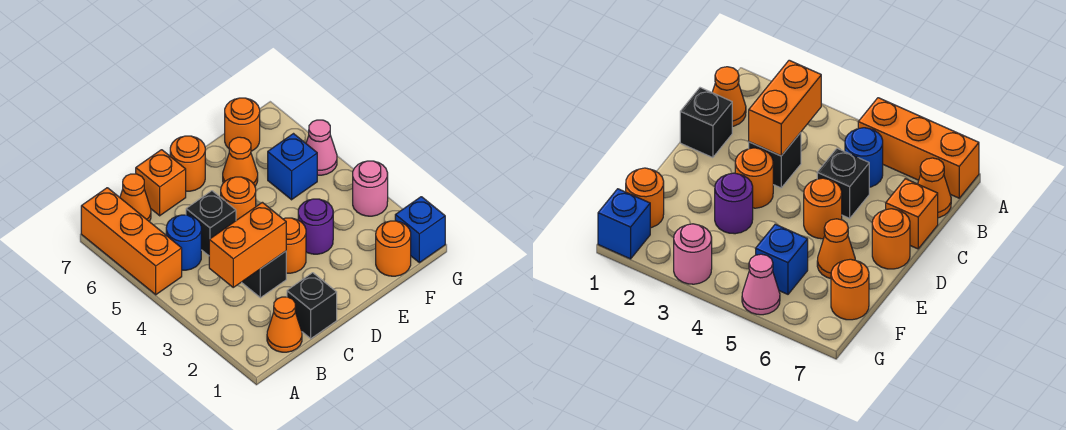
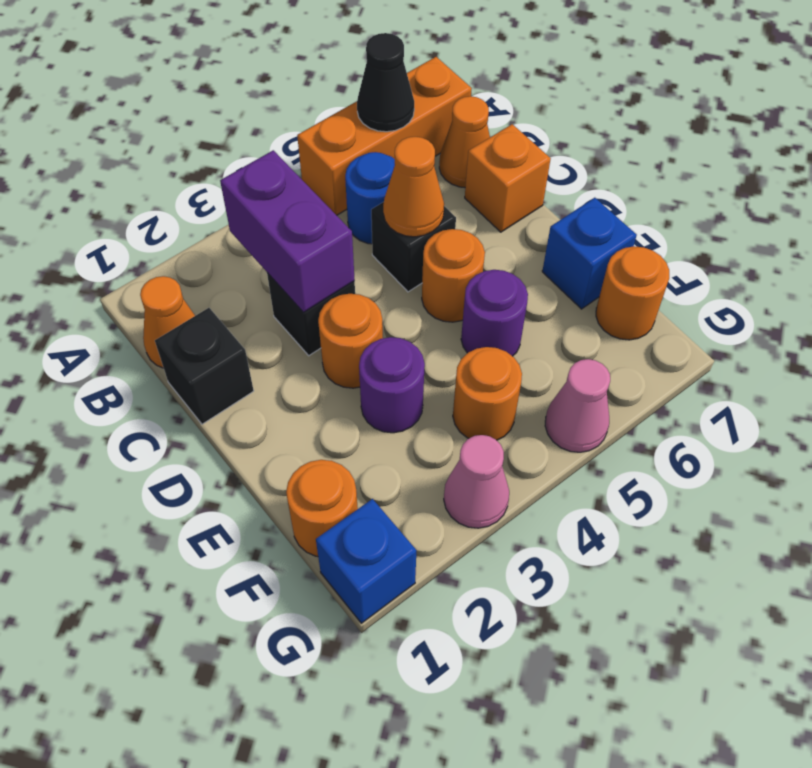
none -> black 1x1 cone [357,33,414,132]
orange 1x2 brick [209,202,286,287] -> purple 1x2 brick [220,150,355,312]
orange 1x1 round brick [170,136,205,191] -> orange 1x1 round brick moved to [453,347,522,440]
none -> purple 1x1 round brick [461,270,528,356]
orange 1x1 cone [223,137,258,186] -> orange 1x1 cone moved to [383,137,444,237]
blue 1x1 brick [268,134,317,200] -> blue 1x1 brick moved to [542,198,637,309]
pink 1x1 round brick [353,161,388,216] -> pink 1x1 cone [444,435,509,528]

